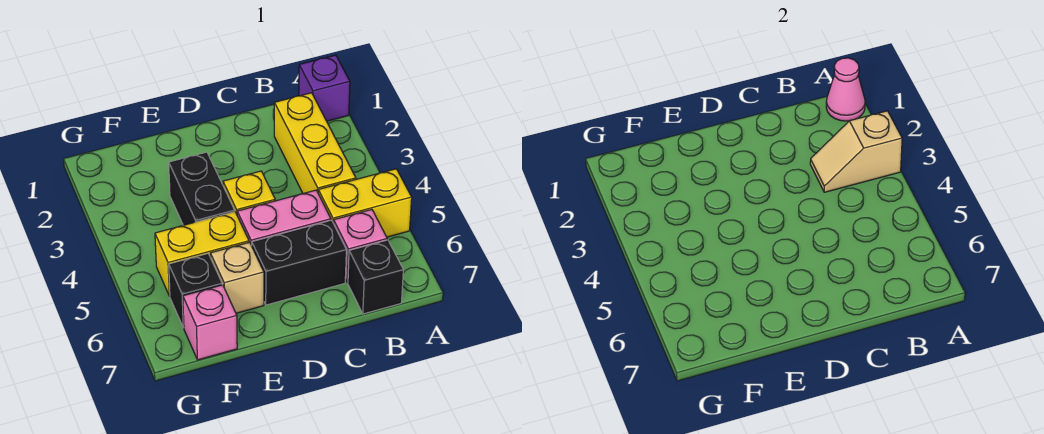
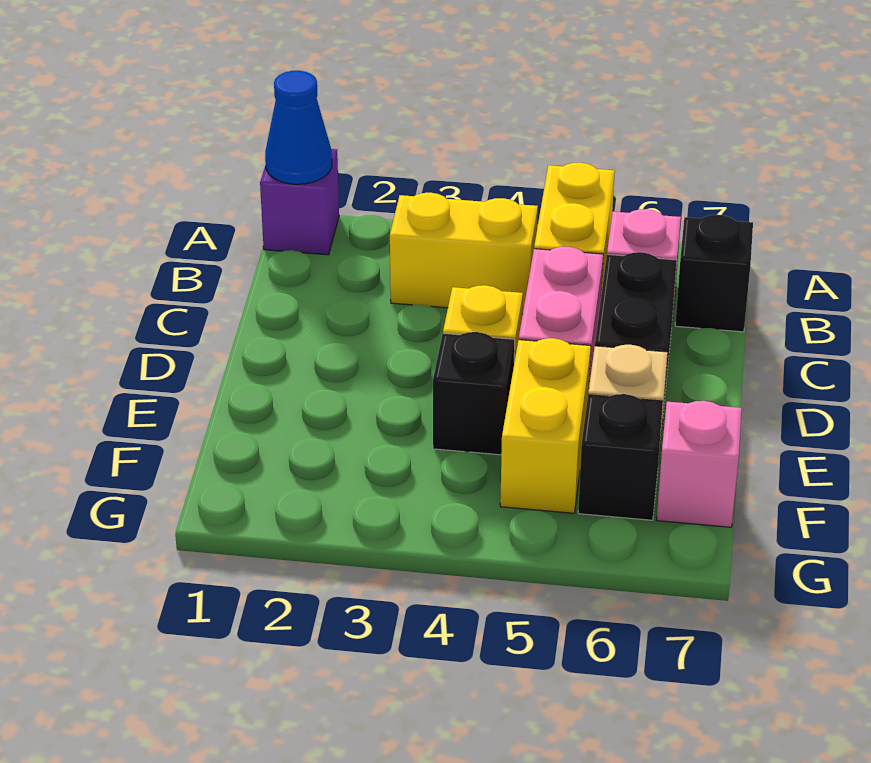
pink 1x1 cone [826,58,865,121] -> blue 1x1 cone [265,71,332,184]
tan 1x2 slope [810,111,902,192] -> none
yellow 1x3 brick [274,93,356,193] -> yellow 1x2 brick [390,193,538,314]
black 1x2 brick [169,152,235,225] -> black 1x1 brick [433,332,515,455]

